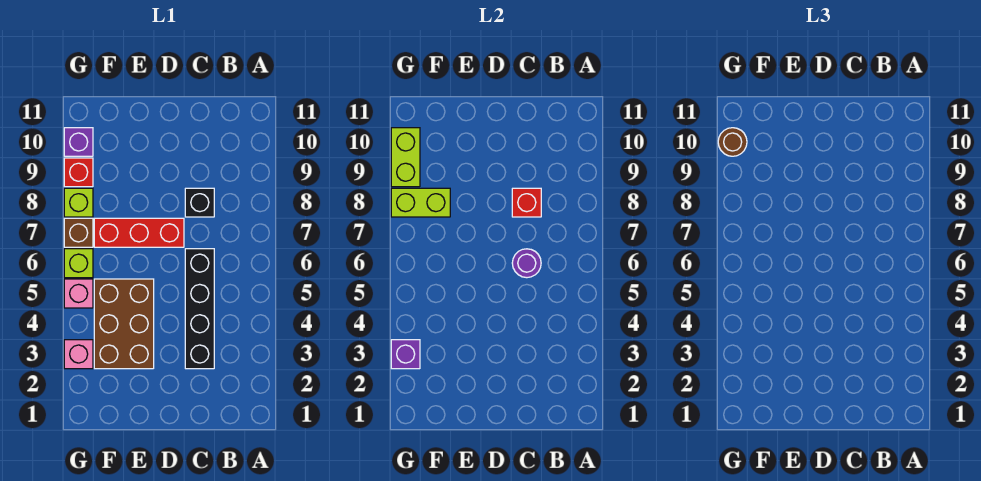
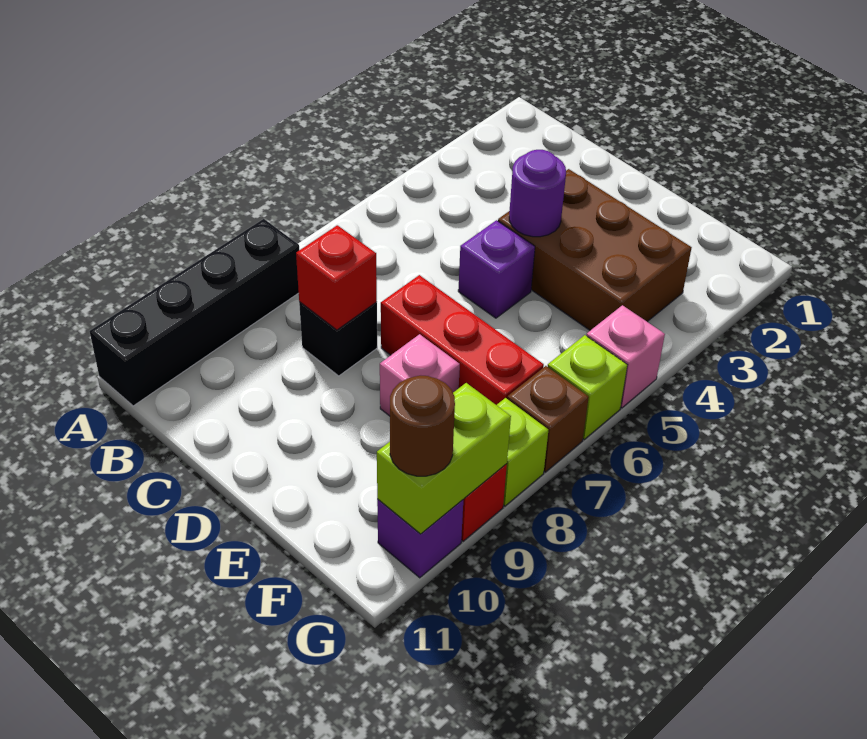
black 1x4 brick [185,249,214,369] -> black 1x4 brick moved to [90,219,299,406]
purple 1x1 round brick [512,249,541,278] -> purple 1x1 round brick moved to [509,150,566,237]
brown 2x3 brick [94,279,154,369] -> brown 2x3 brick turned to [498,169,692,330]
lime 1x2 brick [391,188,450,217] -> none
pink 1x1 brick [64,340,93,369] -> pink 1x1 brick moved to [380,334,460,416]
purple 1x1 brick [391,340,420,369] -> purple 1x1 brick moved to [458,220,535,318]

